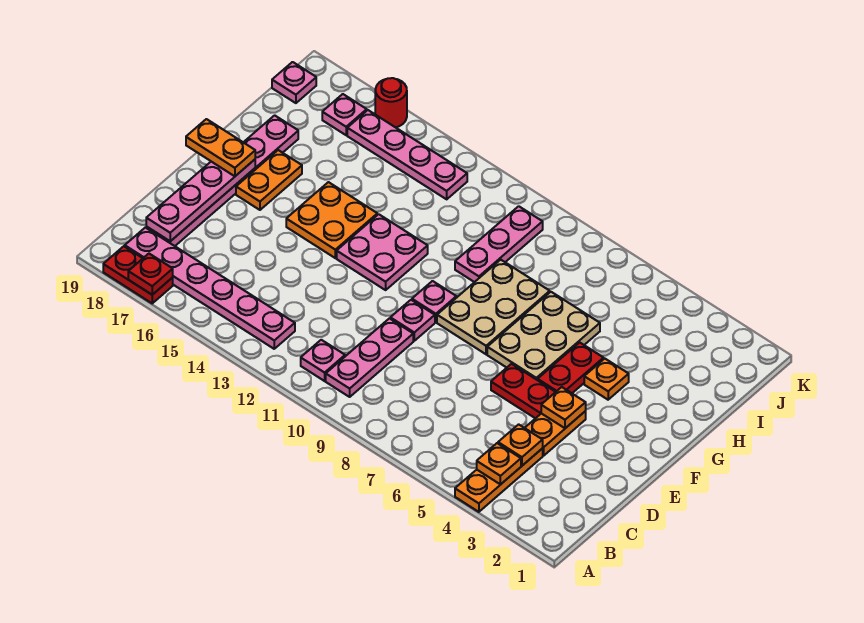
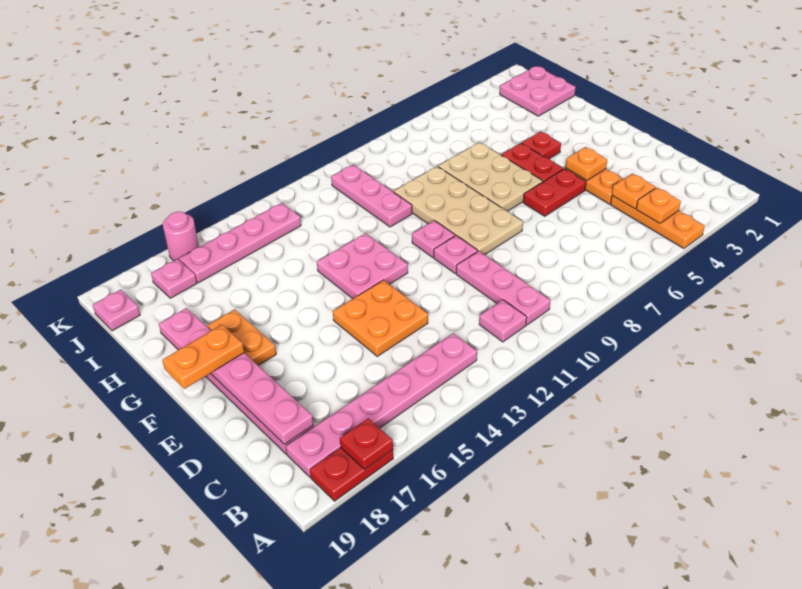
tan 2x3 plate [437,260,550,354] -> tan 2x4 plate [394,166,523,255]
orange 2x2 plate [286,182,377,258] -> orange 2x2 plate moved to [333,280,428,356]
orange 1x1 plate [584,359,629,400] -> red 1x1 plate [522,132,561,159]
none -> pink 2x2 plate [500,66,576,116]
red 1x1 round brick [375,78,407,127] -> pink 1x1 round brick [163,212,199,261]

